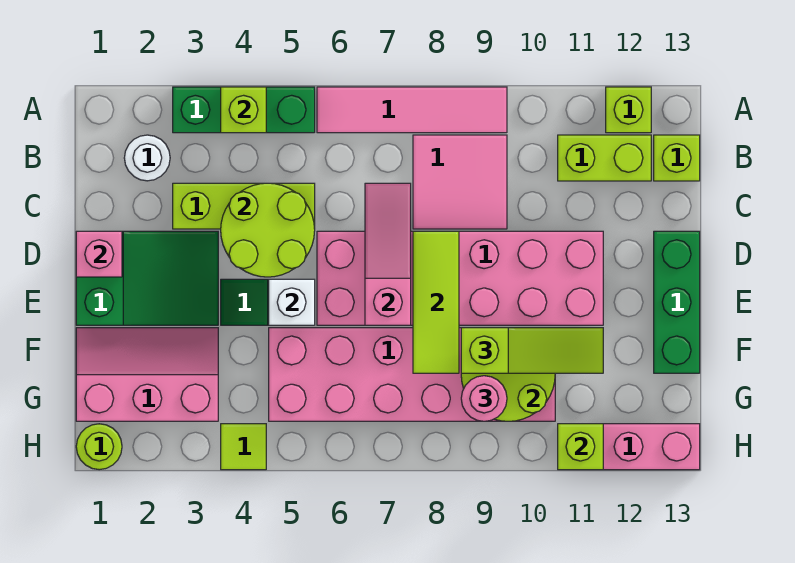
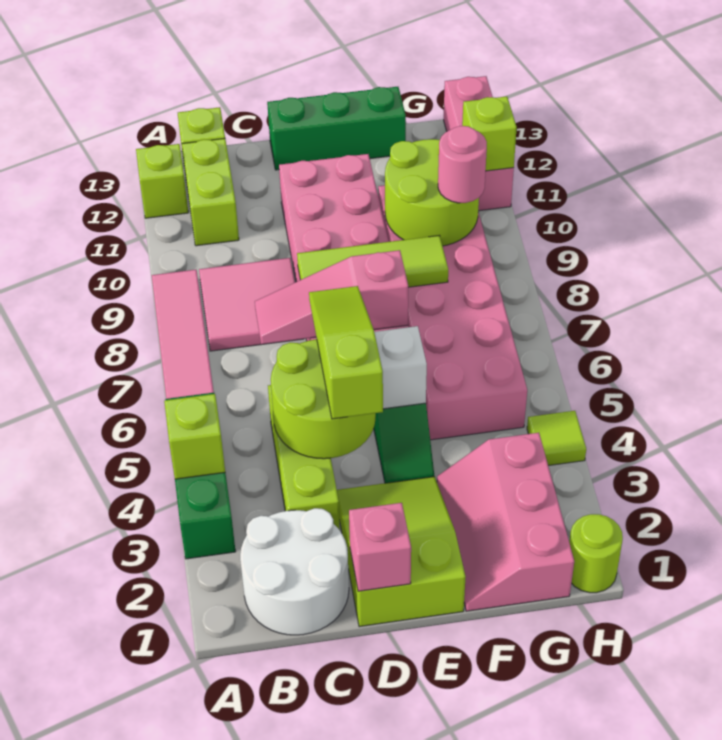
white 1x1 round brick [124,135,170,181] -> white 2x2 round brick [240,508,349,635]
green 2x3 slope [76,231,218,325] -> lime 2x3 slope [337,477,466,627]
lime 1x3 slope [461,328,603,373] -> lime 1x3 slope moved to [309,286,383,419]

